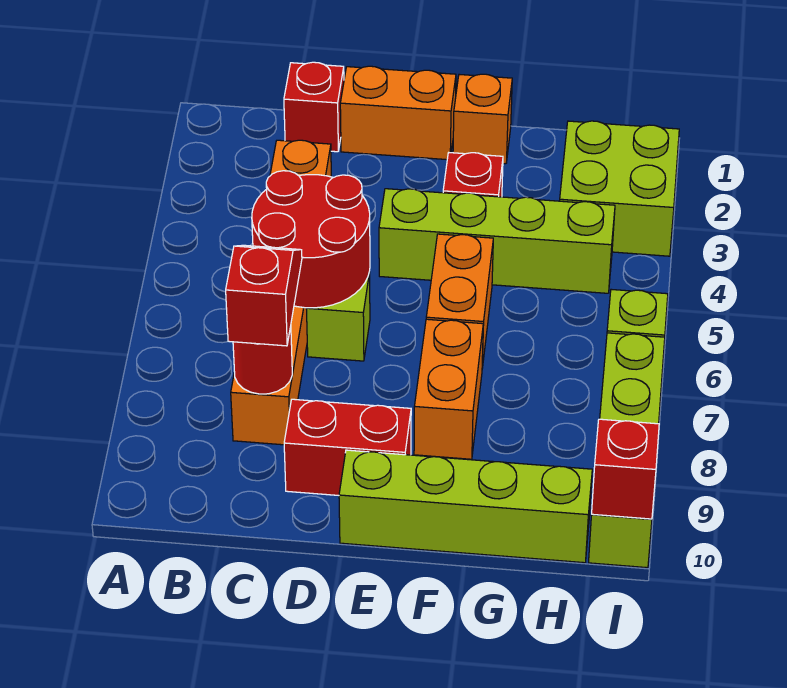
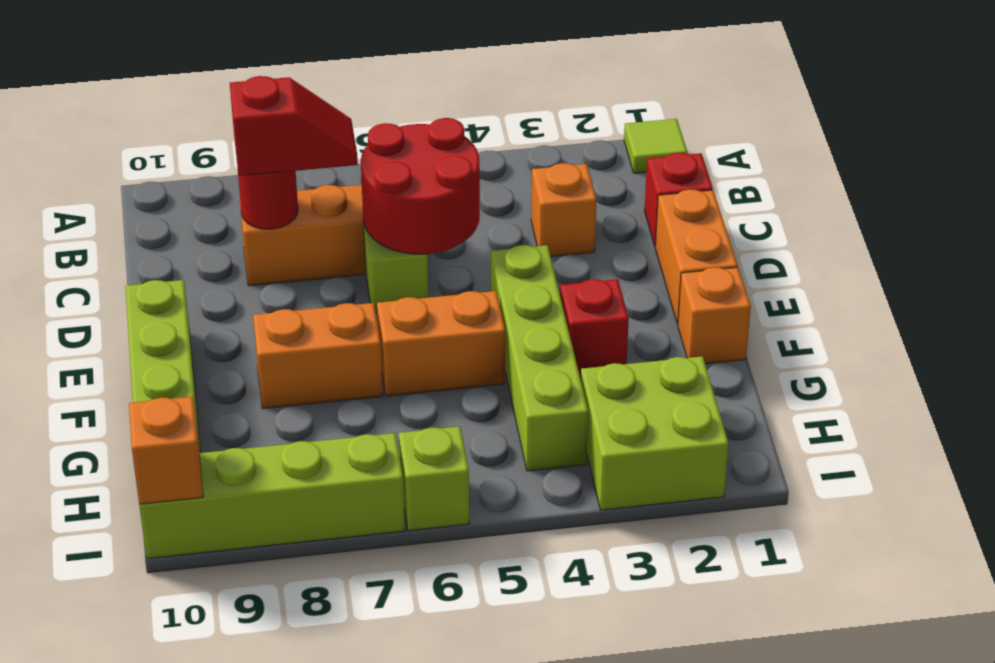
none -> lime 1x1 tile [624,119,687,173]
red 1x2 brick [284,399,411,495] -> none
red 1x1 brick [592,419,659,519] -> orange 1x1 brick [129,397,203,504]

